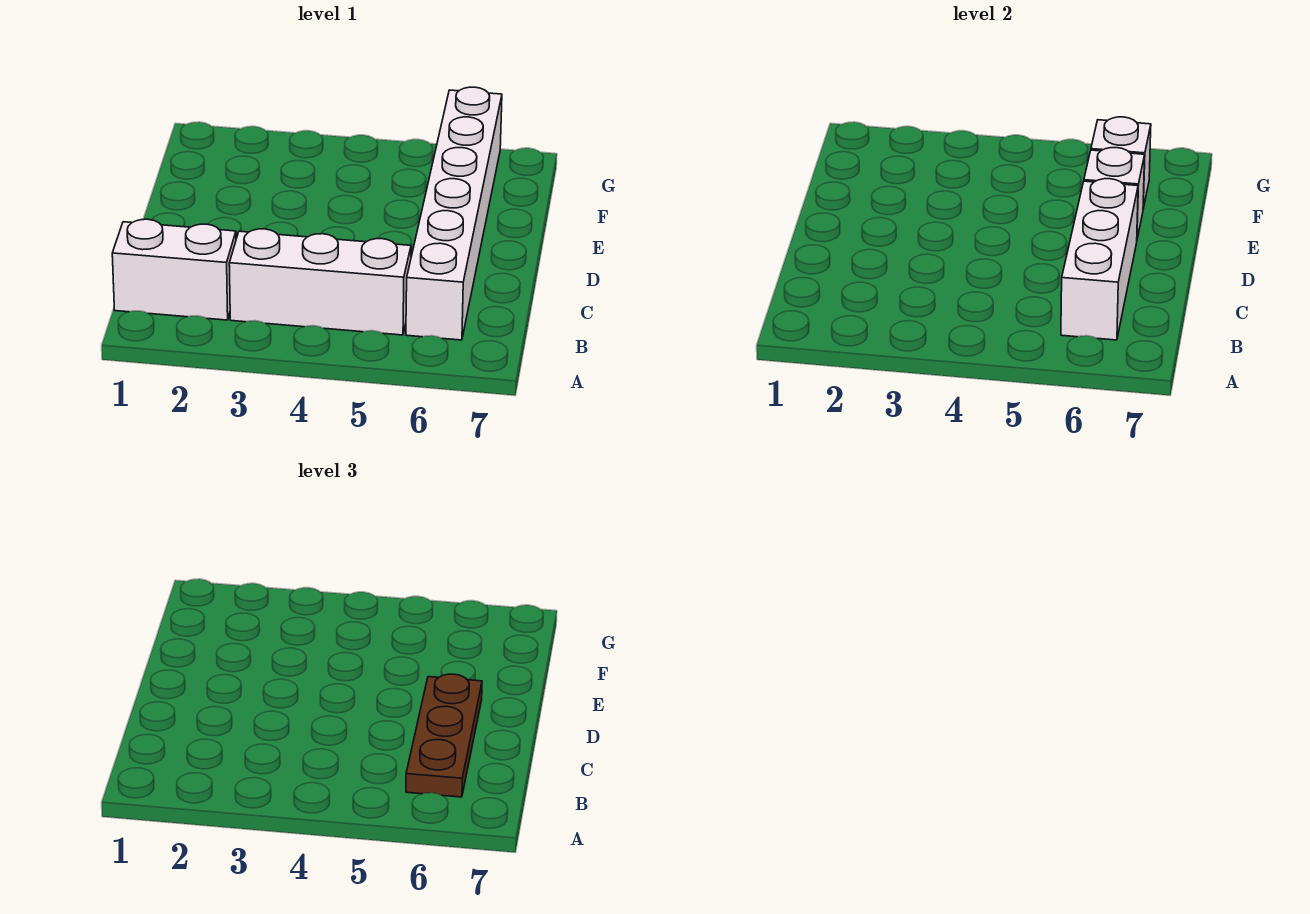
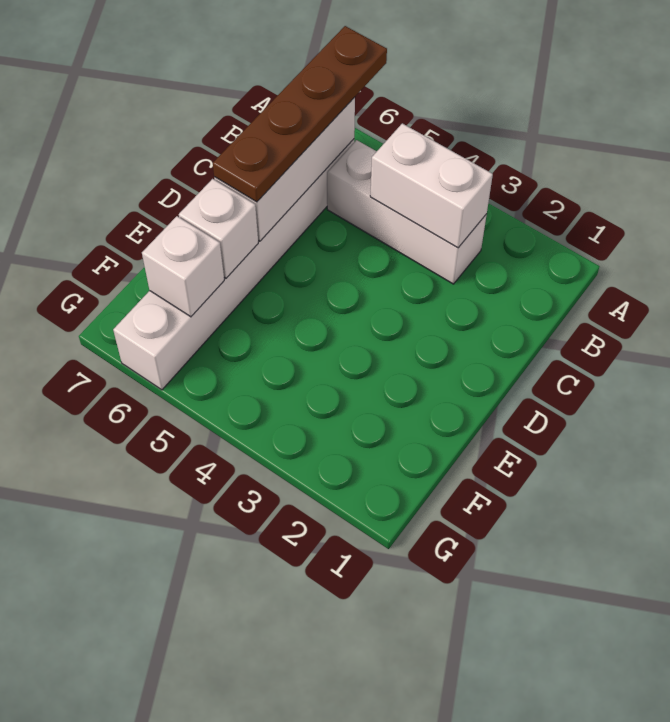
white 1x2 brick [112,219,236,320] -> white 1x2 brick moved to [370,123,493,248]
brown 1x3 plate [406,674,482,797] -> brown 1x4 plate [213,26,387,202]

